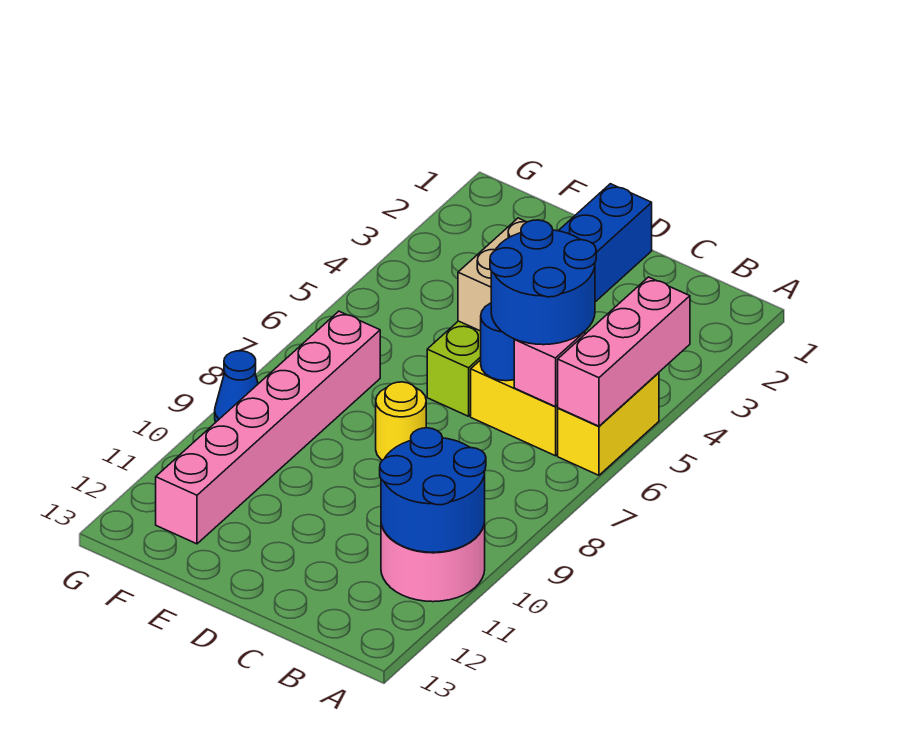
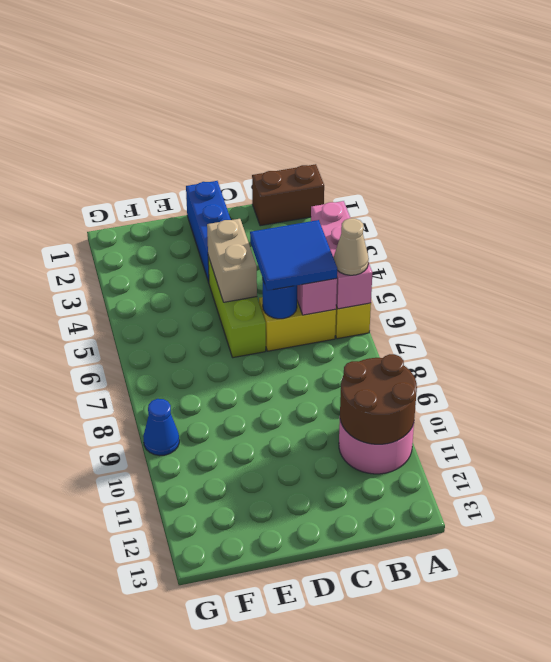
none -> brown 1x2 brick [252,164,324,226]
none -> tan 1x1 cone [334,218,369,275]
blue 2x2 round brick [380,428,486,552] -> brown 2x2 round brick [340,354,417,444]
blue 2x2 round brick [490,220,596,345] -> blue 2x2 tile [250,220,337,291]
yellow 1x1 round brick [376,382,426,460] -> none
pink 1x6 brick [156,311,380,544] -> none

